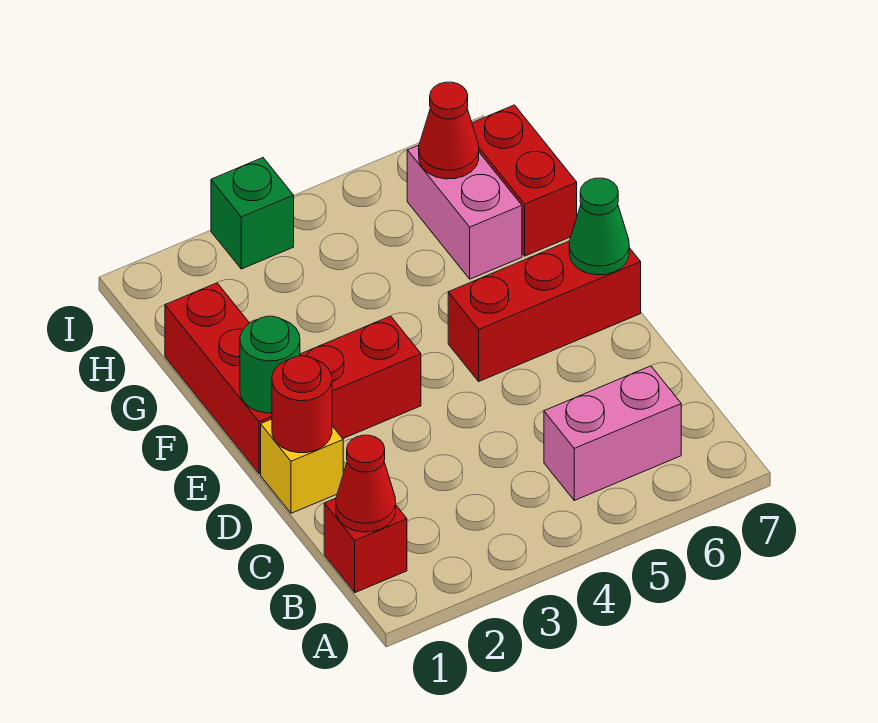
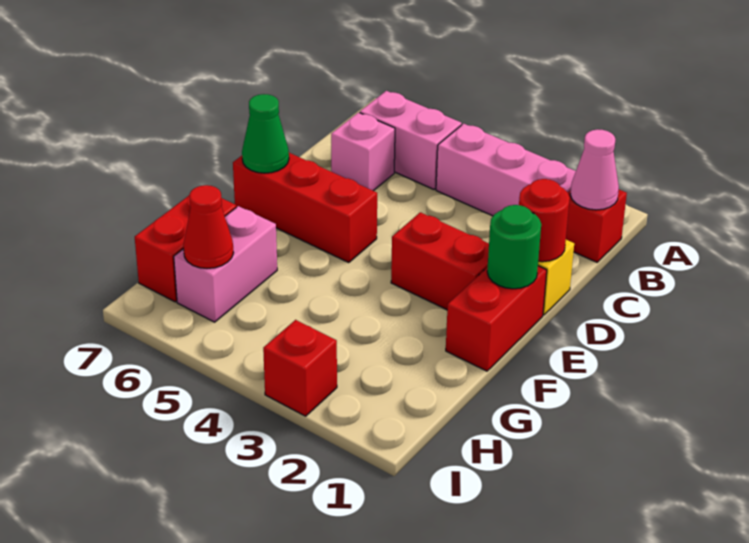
red 1x1 cone [336,435,396,532] -> pink 1x1 cone [570,129,619,210]
none -> pink 1x3 brick [436,124,576,216]
none -> pink 1x1 brick [331,112,395,191]
red 1x3 brick [165,283,272,474] -> red 1x2 brick [446,266,547,371]
green 1x1 brick [211,158,294,269] -> red 1x1 brick [263,320,337,416]

